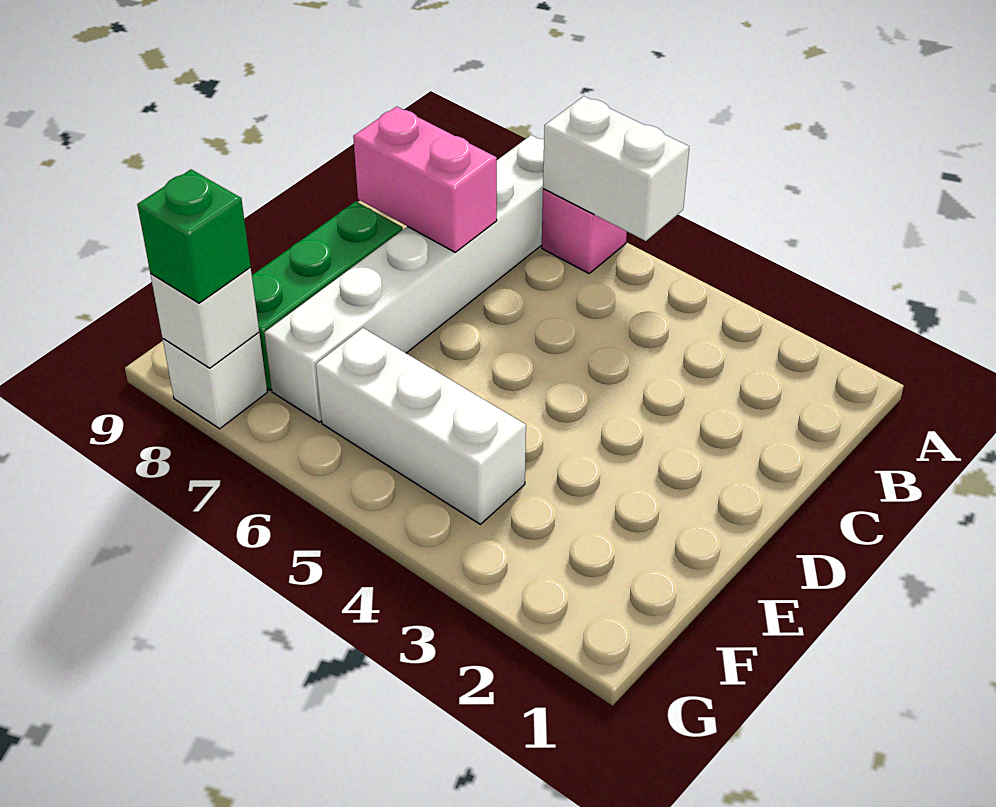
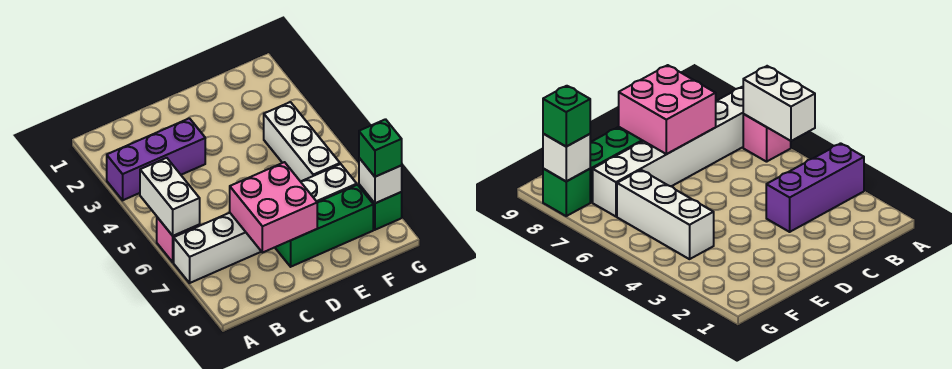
none -> purple 1x3 brick [107,118,205,200]
pink 1x2 brick [353,106,497,252] -> pink 2x2 brick [230,162,317,253]
white 1x1 brick [163,333,267,429] -> green 1x1 brick [359,185,402,230]

